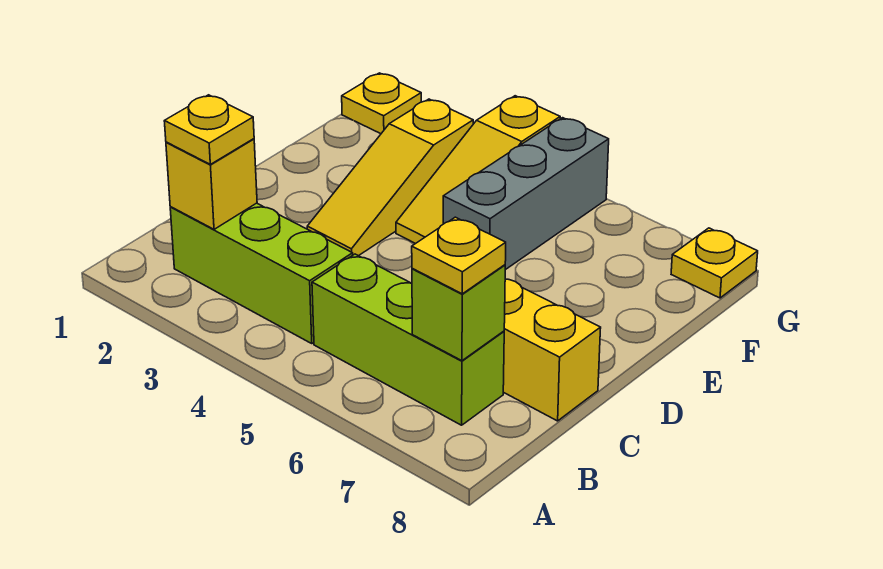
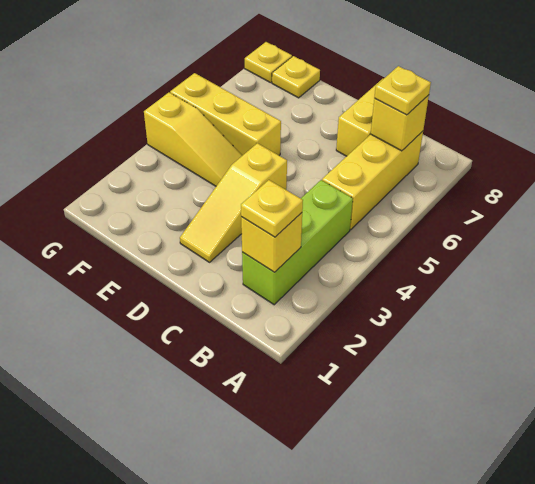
lime 1x3 brick [312,254,504,425] -> yellow 1x3 brick [322,131,423,230]
lime 1x1 brick [412,265,505,361] -> yellow 1x1 brick [371,95,429,151]
yellow 1x3 slope [307,99,473,256] -> yellow 1x3 slope turned to [180,143,287,262]
grey 1x3 brick [443,118,609,270] -> yellow 1x3 brick [170,73,281,155]
yellow 1x1 plate [342,73,421,134] -> yellow 1x1 plate moved to [272,56,320,98]

